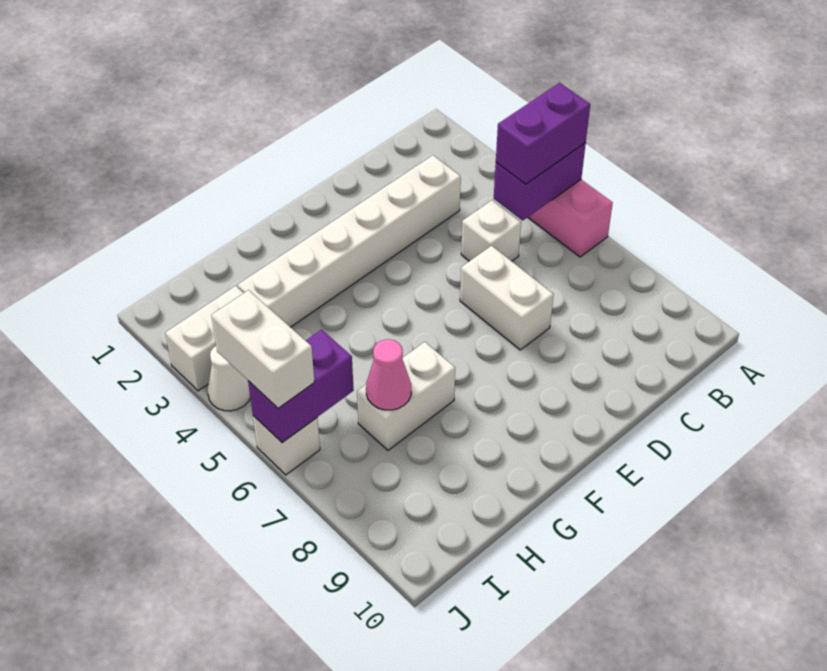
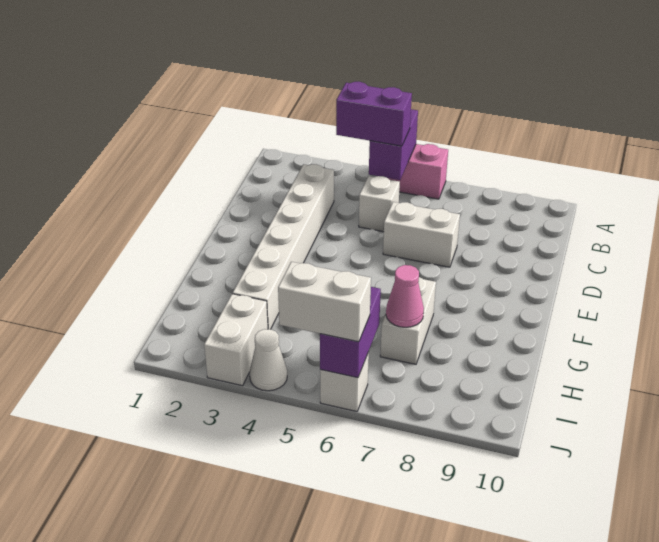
purple 1x2 brick [496,83,590,184] -> purple 1x2 brick turned to [336,82,412,146]

